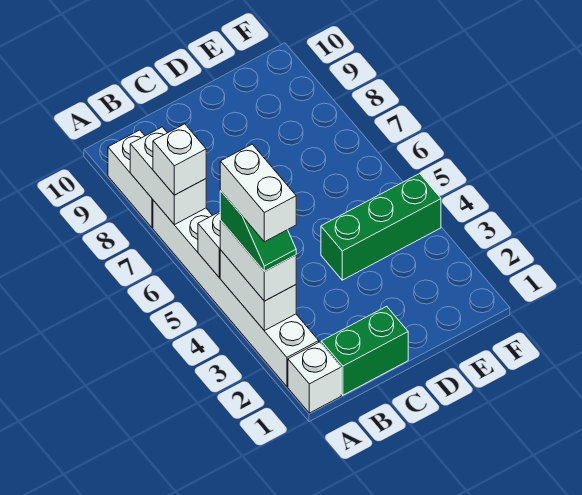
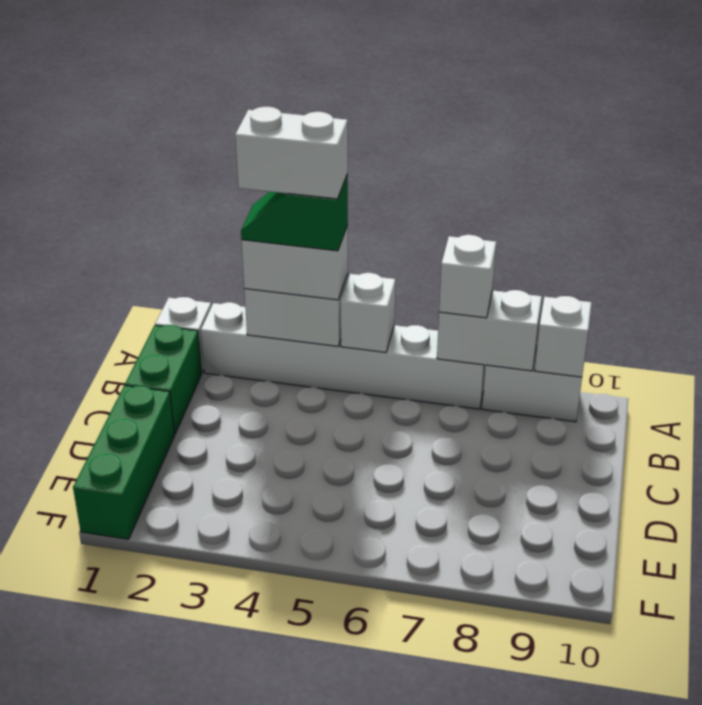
none -> white 1x1 brick [535,296,592,377]
green 1x3 brick [321,174,441,280] -> green 1x3 brick moved to [73,385,174,539]

